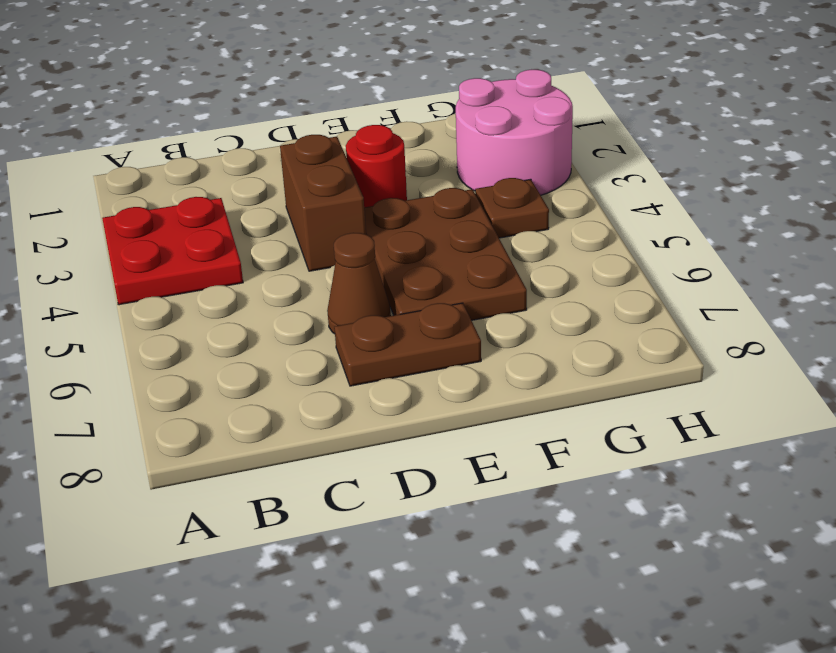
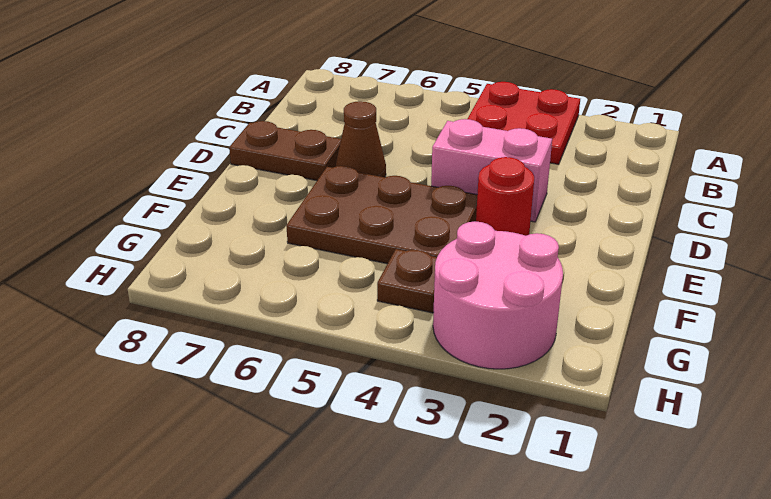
brown 1x2 brick [280,135,366,271] -> pink 1x2 brick [431,119,552,222]
brown 1x2 plate [334,303,481,386] -> brown 1x2 plate turned to [229,121,341,181]

